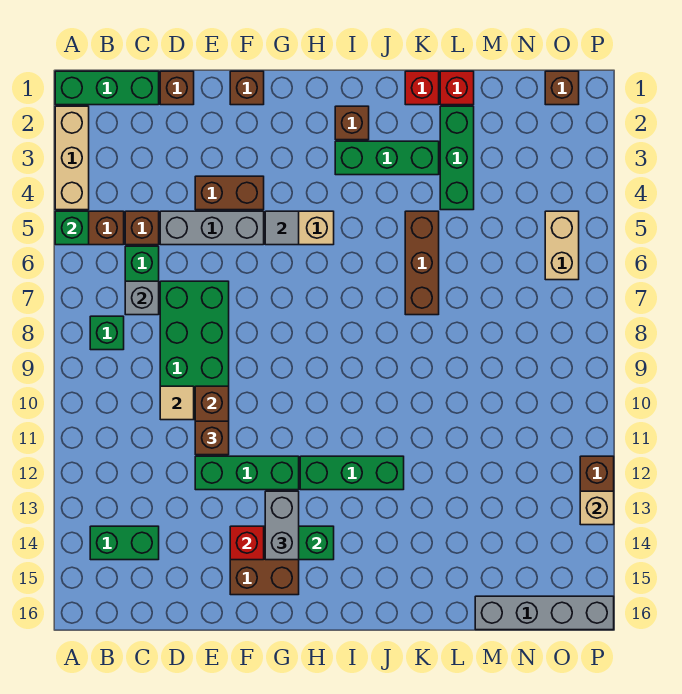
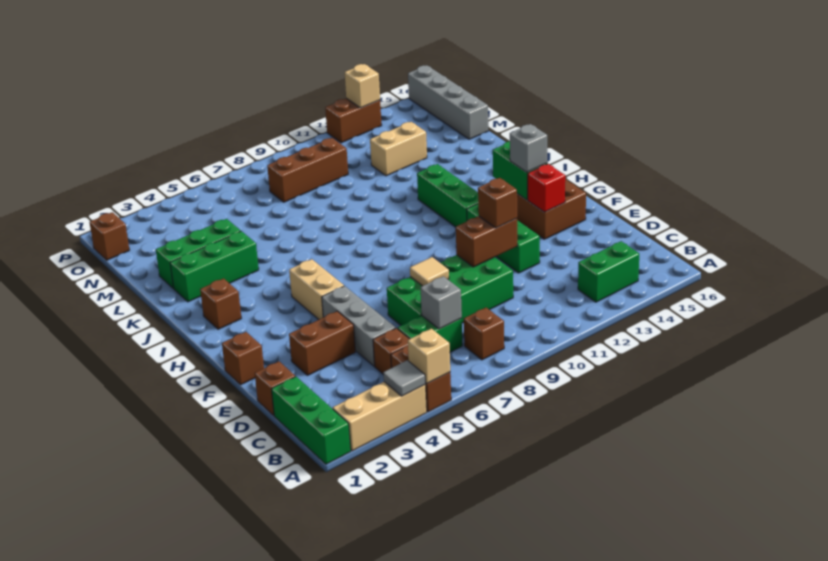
green 1x1 brick [55,211,89,245] -> tan 1x1 brick [408,329,450,383]
green 1x1 brick [90,316,124,350] -> brown 1x1 brick [464,308,504,360]
green 1x2 brick [90,526,159,560] -> green 1x2 brick turned to [578,241,639,302]
tan 1x1 tile [160,386,194,420] -> tan 1x1 tile moved to [410,257,449,286]
brown 1x2 brick [195,176,264,210] -> brown 1x2 brick turned to [289,311,355,375]
grey 1x1 tile [265,211,299,245] -> grey 1x1 tile moved to [383,360,425,396]
grey 1x2 brick [265,491,299,560] -> grey 1x1 brick [510,124,547,172]
green 1x3 brick [335,141,439,175] -> green 1x3 brick turned to [170,231,259,302]
red 1x1 brick [405,71,439,105] -> none
brown 1x3 brick [405,211,439,315] -> brown 1x3 brick moved to [267,138,348,202]
red 1x1 brick [440,71,474,105] -> none
tan 1x2 brick [545,211,579,280] -> tan 1x2 brick moved to [370,122,427,176]

